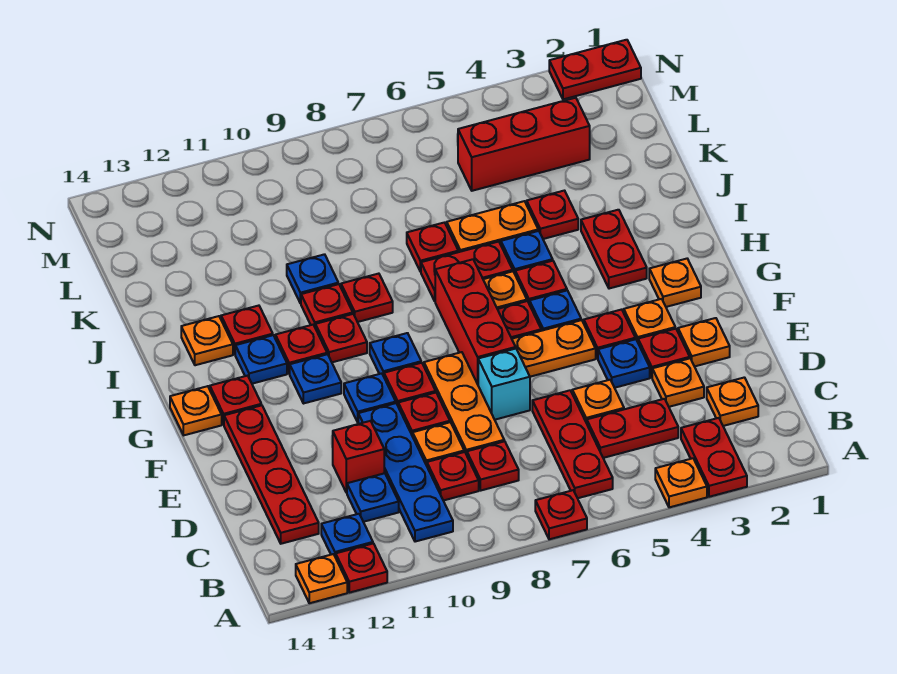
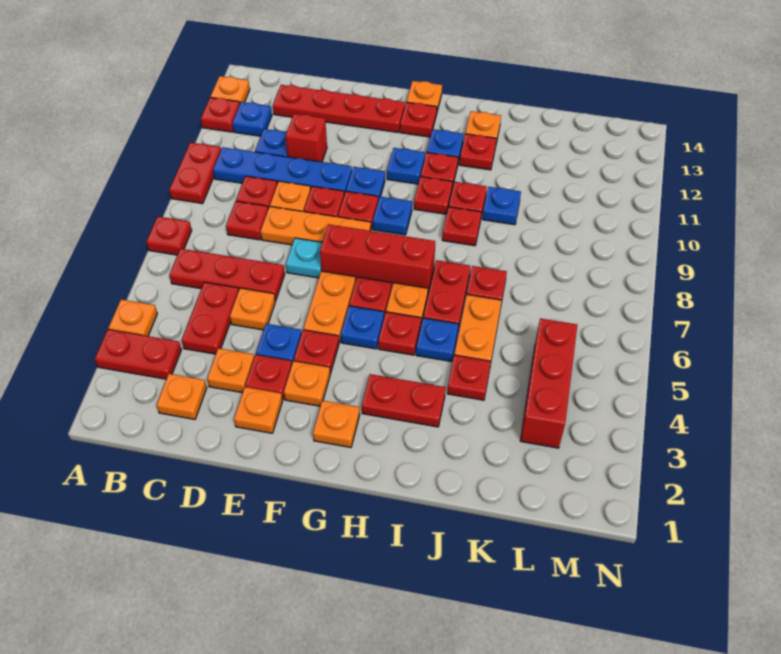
cyan 1x1 brick [478,349,530,420] -> cyan 1x1 plate [286,238,322,278]
red 1x2 plate [549,40,641,99] -> red 1x2 plate moved to [169,143,221,204]

